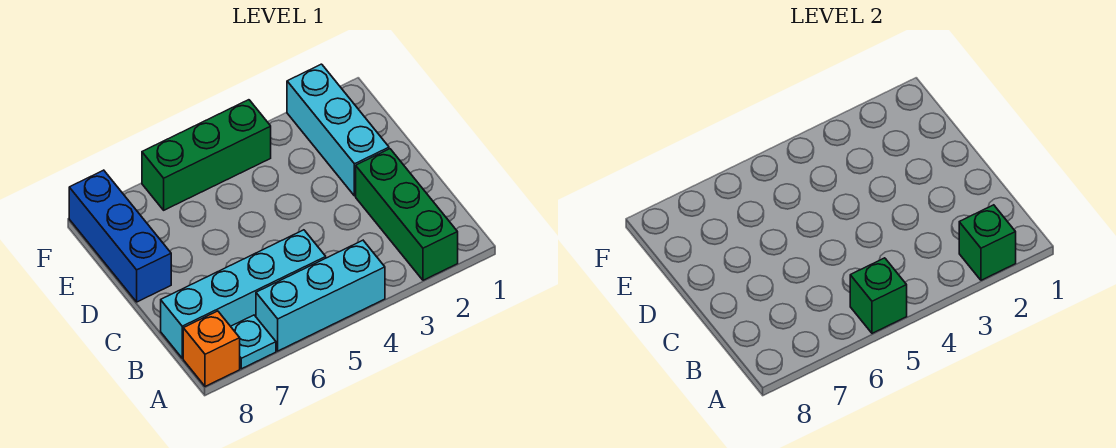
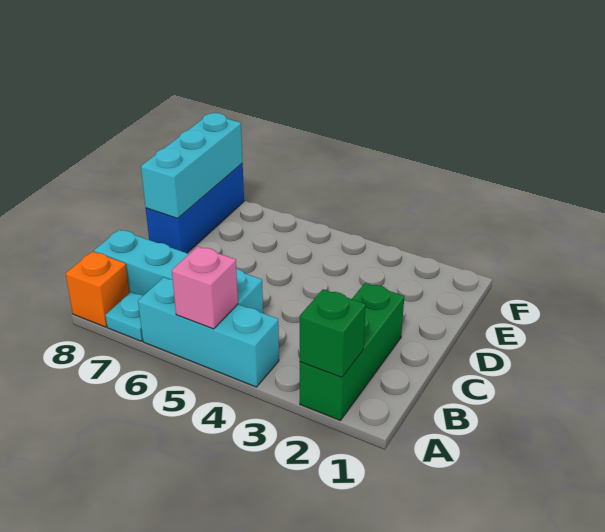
green 1x1 brick [850,258,907,333] -> pink 1x1 brick [172,246,238,329]
cyan 1x3 brick [287,64,389,196] -> cyan 1x3 brick moved to [141,113,243,218]
green 1x3 brick [142,100,271,210] -> none

